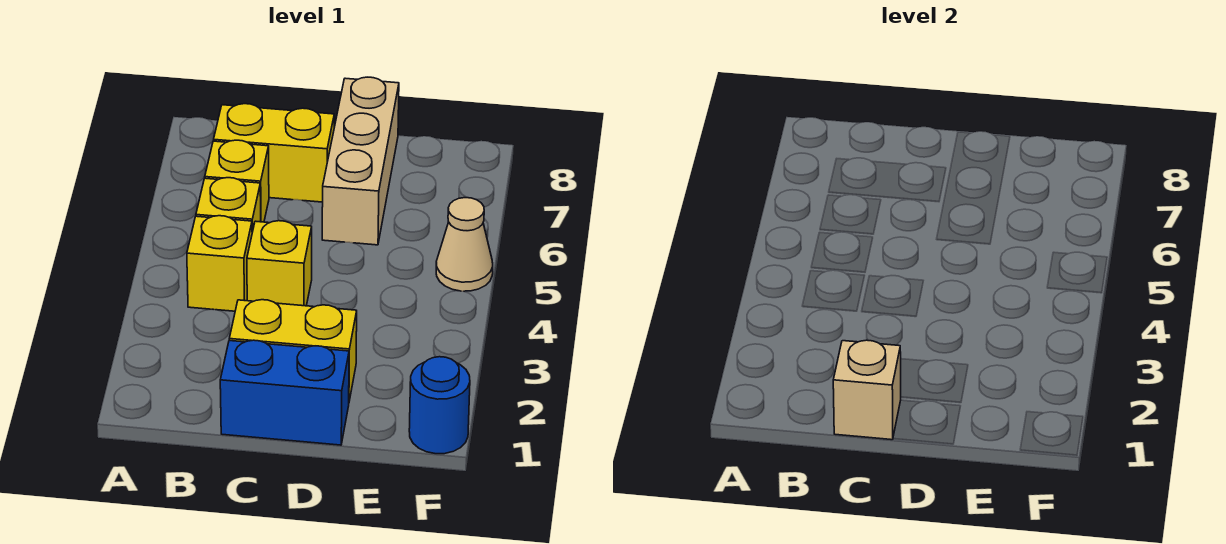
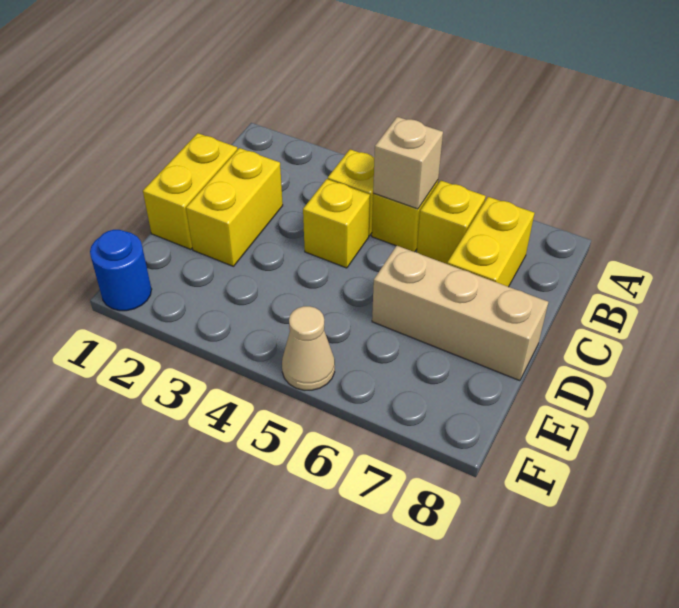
blue 1x2 brick [220,340,349,445] -> yellow 1x2 brick [143,133,238,249]
tan 1x1 brick [833,340,901,440] -> tan 1x1 brick moved to [373,117,443,209]

